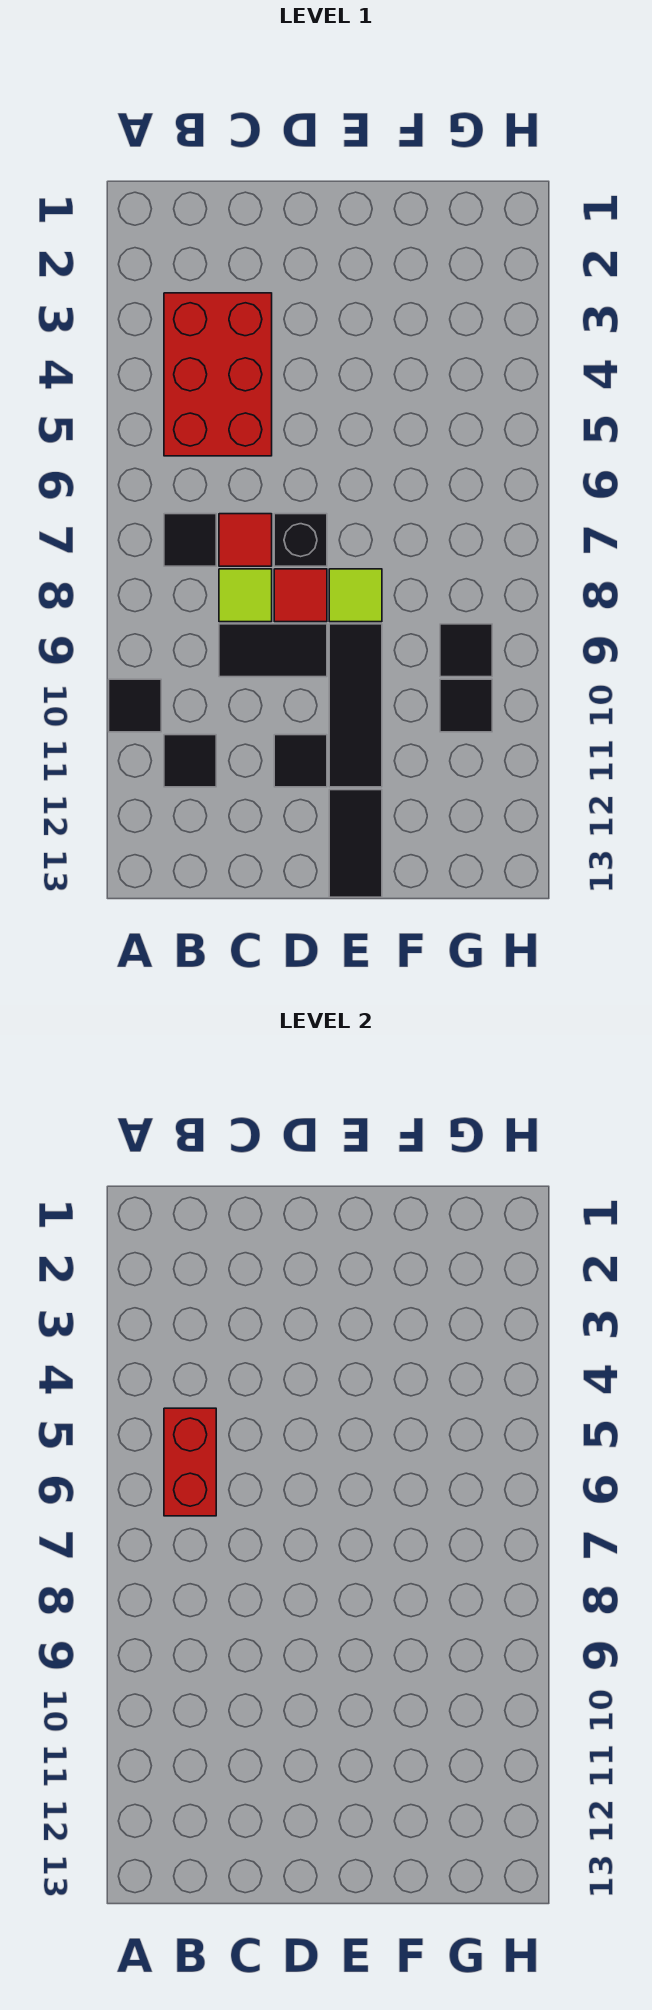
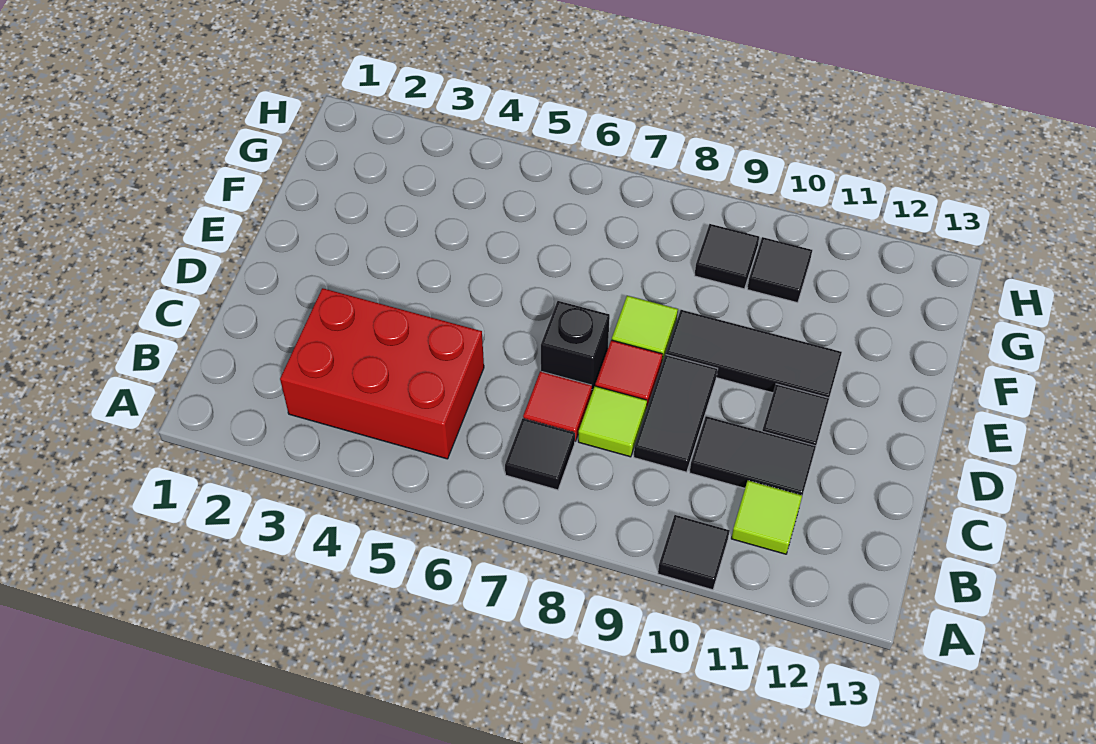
red 1x2 brick [164,1408,216,1516] -> none
black 1x1 tile [164,735,216,787] -> lime 1x1 tile [731,481,802,554]
black 1x2 tile [329,790,382,897] -> black 1x2 tile moved to [690,416,816,496]

